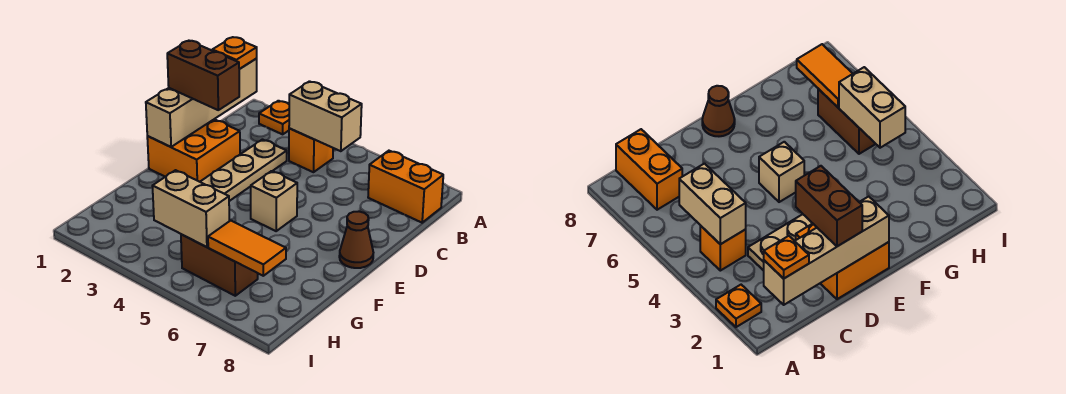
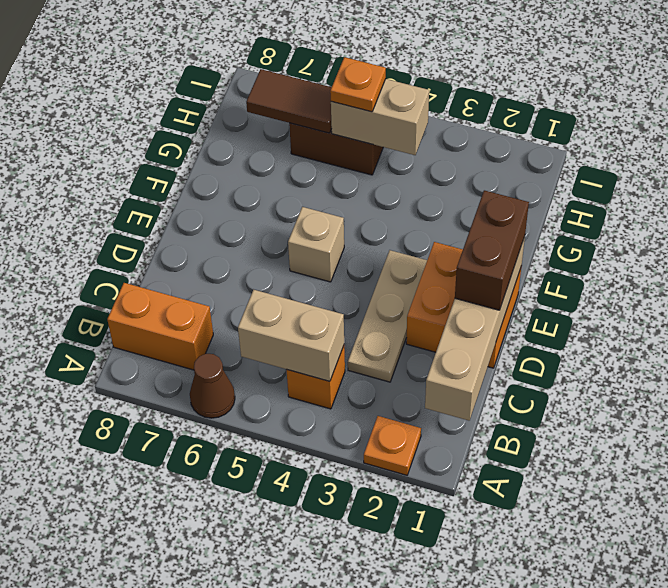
orange 1x1 plate [212,37,257,69] -> orange 1x1 plate moved to [330,57,386,112]
brown 1x2 brick [167,41,239,110] -> brown 1x2 brick turned to [455,190,529,310]
brown 1x1 cone [339,212,373,268] -> brown 1x1 cone moved to [190,354,235,418]
orange 1x2 tile [208,221,286,276] -> brown 1x2 tile [246,69,332,133]

